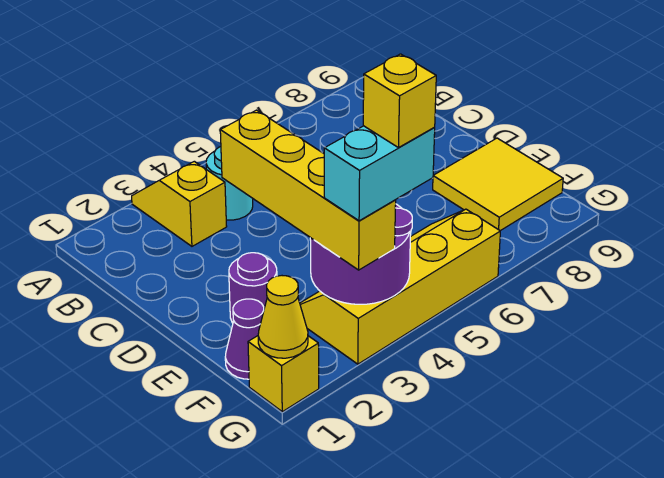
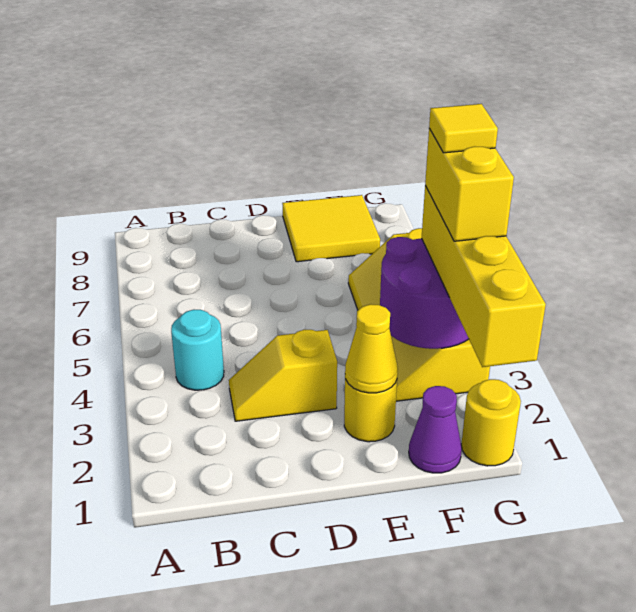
yellow 1x2 slope [132,161,227,246] -> yellow 1x2 slope moved to [229,330,337,421]
yellow 1x4 brick [220,110,396,270] -> yellow 1x4 brick turned to [422,186,546,367]
purple 1x1 round brick [229,253,277,323] -> yellow 1x1 round brick [344,379,397,442]
yellow 1x1 brick [248,336,319,412] -> yellow 1x1 round brick [461,379,521,466]
yellow 1x1 cone [258,276,308,358] -> yellow 1x1 cone moved to [345,304,398,393]
cyan 1x2 brick [324,126,435,221] -> yellow 1x2 brick [425,128,514,241]
yellow 1x1 brick [363,54,436,148] -> yellow 1x1 tile [429,104,498,153]

